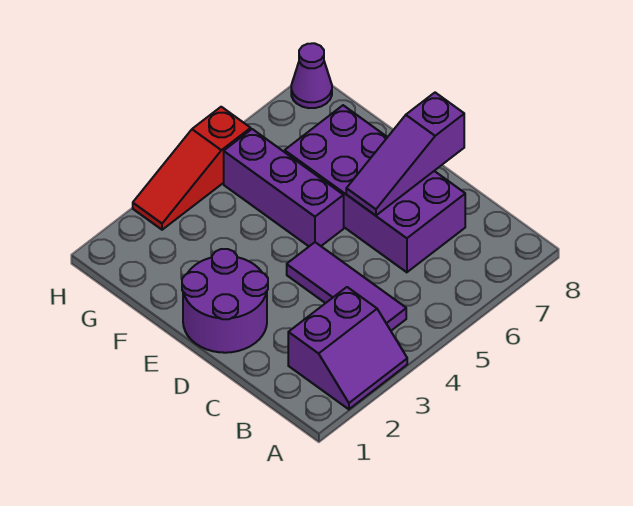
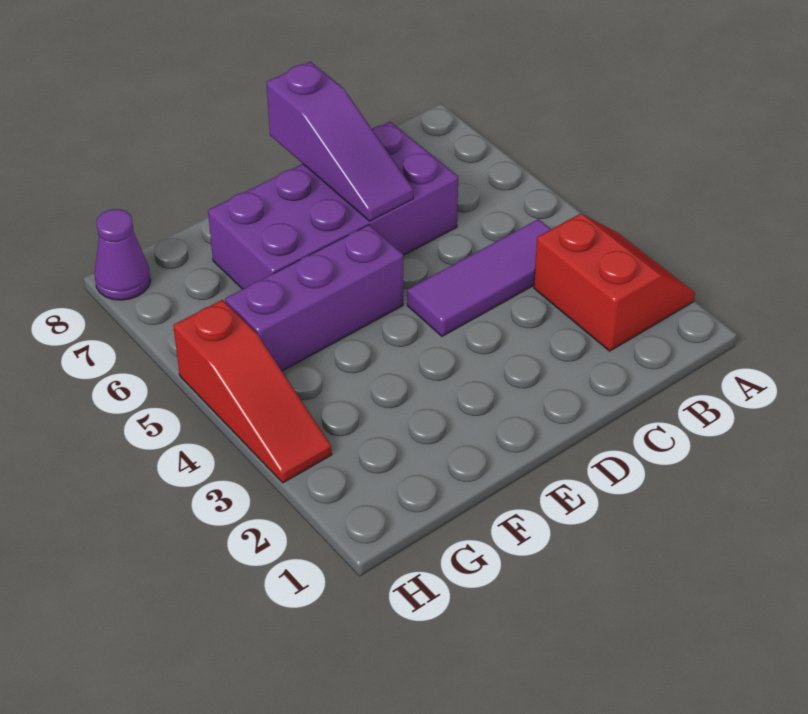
purple 2x2 slope [288,287,407,409] -> red 2x2 slope [534,214,695,351]
purple 2x2 round brick [182,249,268,353] -> none

